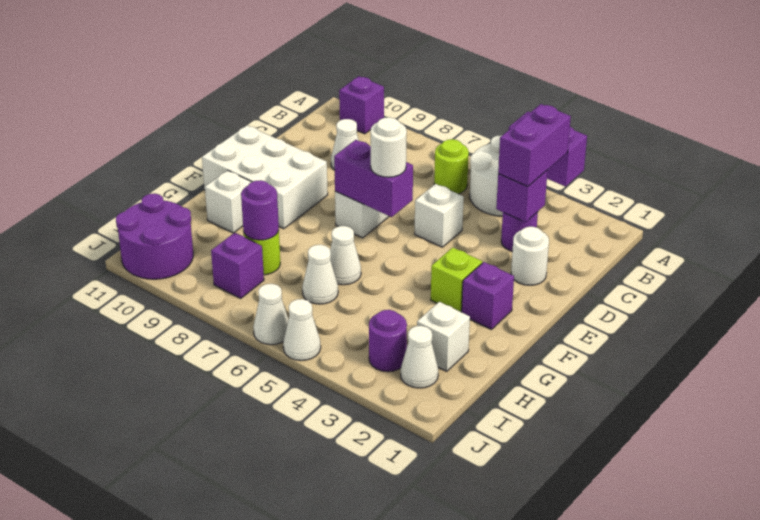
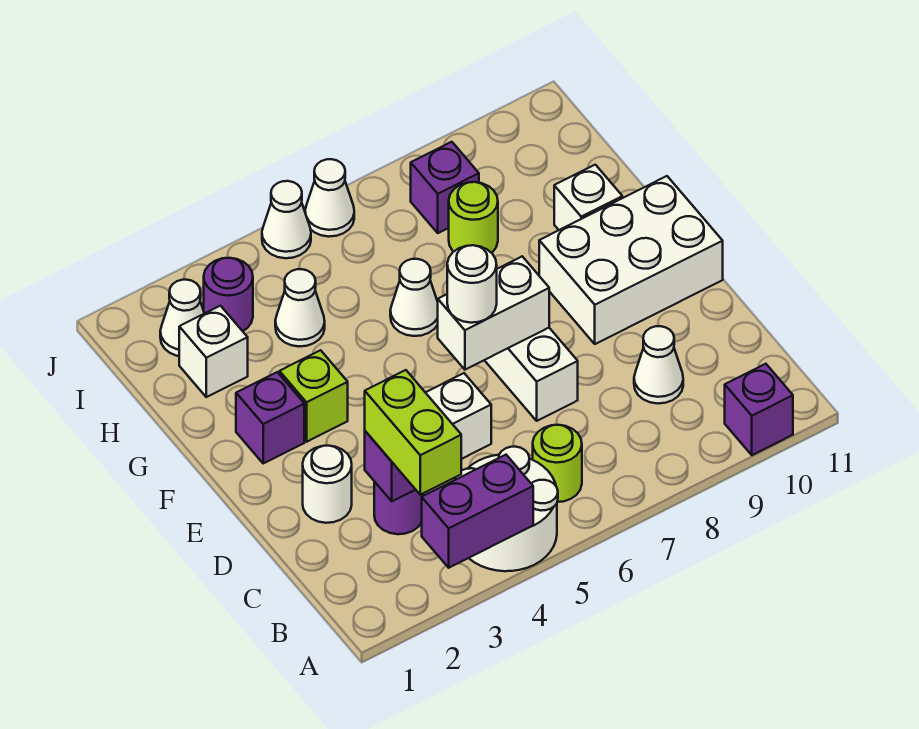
purple 1x2 brick [498,104,571,186] -> lime 1x2 brick [365,370,461,495]
purple 1x2 brick [334,140,413,217] -> white 1x2 brick [438,256,549,370]
white 1x1 cone [302,245,338,304] -> white 1x1 cone moved to [275,269,325,346]
purple 1x1 round brick [241,180,279,240] -> none
purple 2x2 round brick [116,193,193,279] -> none

